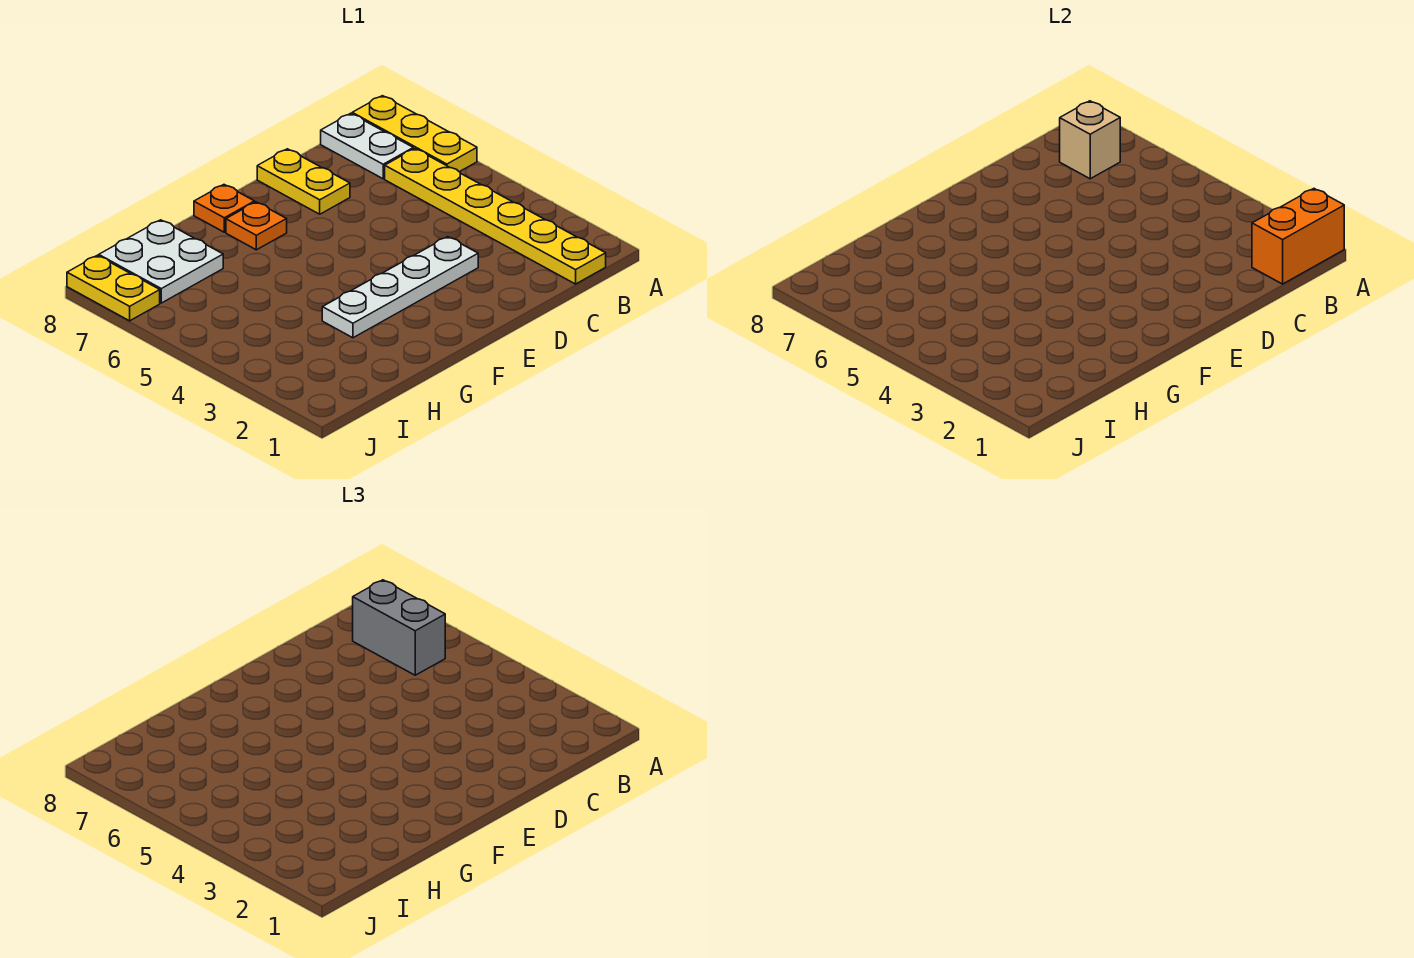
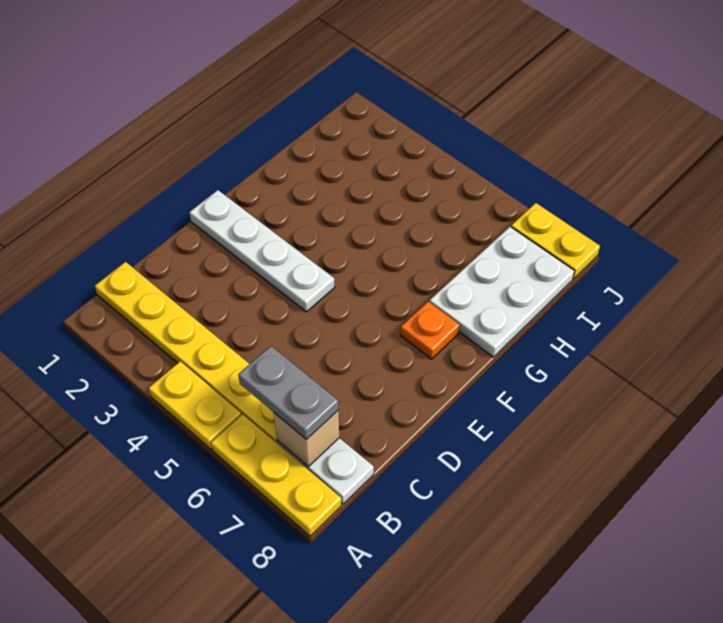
orange 1x2 brick [1252,189,1344,284] -> none
grey 1x2 brick [353,580,445,675] -> grey 1x2 plate [238,346,338,440]
white 1x4 plate [322,237,478,338] -> white 1x4 plate turned to [189,190,334,312]
yellow 1x2 plate [257,149,350,214] -> yellow 1x2 plate moved to [149,361,241,449]
orange 1x1 plate [194,185,255,232] -> none
white 2x2 plate [99,220,223,303] -> white 2x3 plate [429,227,574,357]

